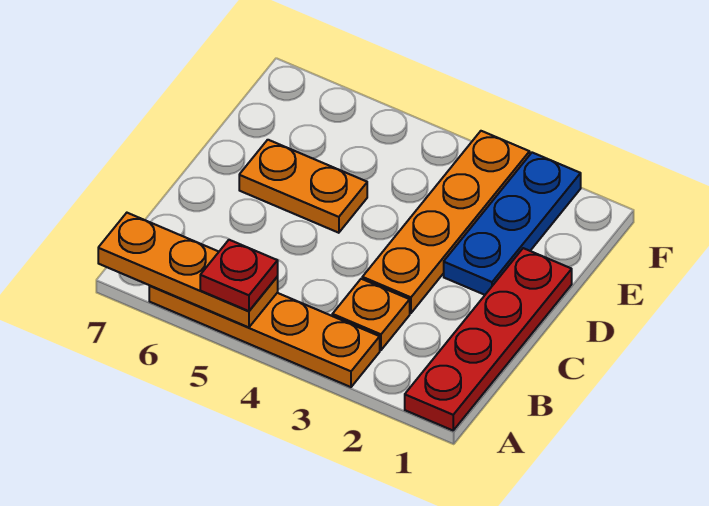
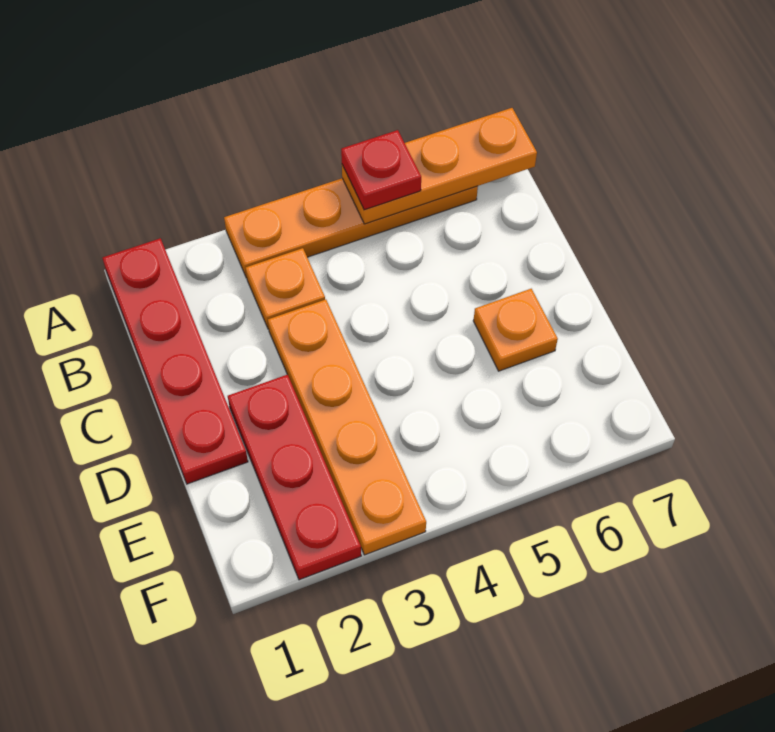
blue 1x3 plate [444,153,581,295] -> red 1x3 plate [228,375,361,580]
orange 1x2 plate [239,140,367,233] -> orange 1x1 plate [473,289,558,371]

